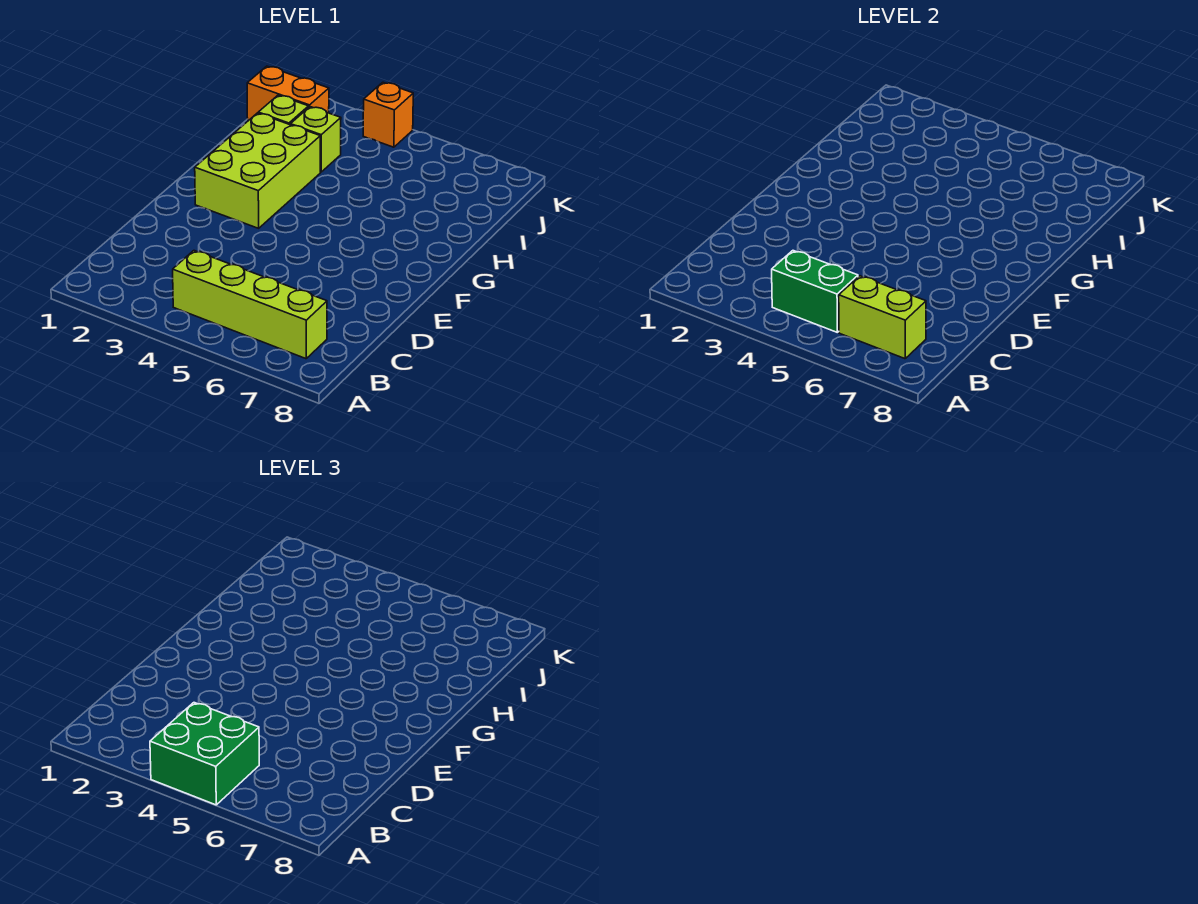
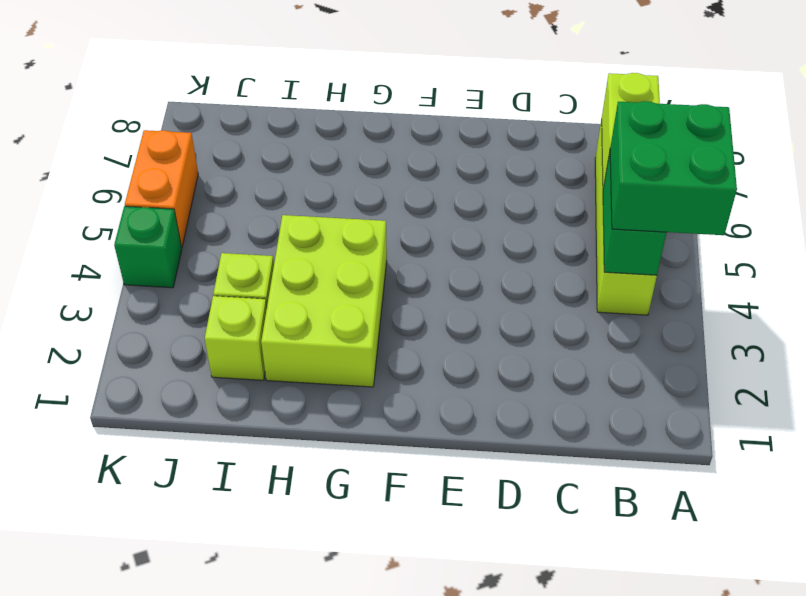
lime 2x3 brick [195,113,320,228] -> lime 2x3 brick turned to [261,215,387,387]
orange 1x2 brick [247,66,329,120] -> orange 1x2 brick moved to [125,130,198,248]
orange 1x1 brick [363,82,413,147] -> green 1x1 brick [114,206,182,288]

